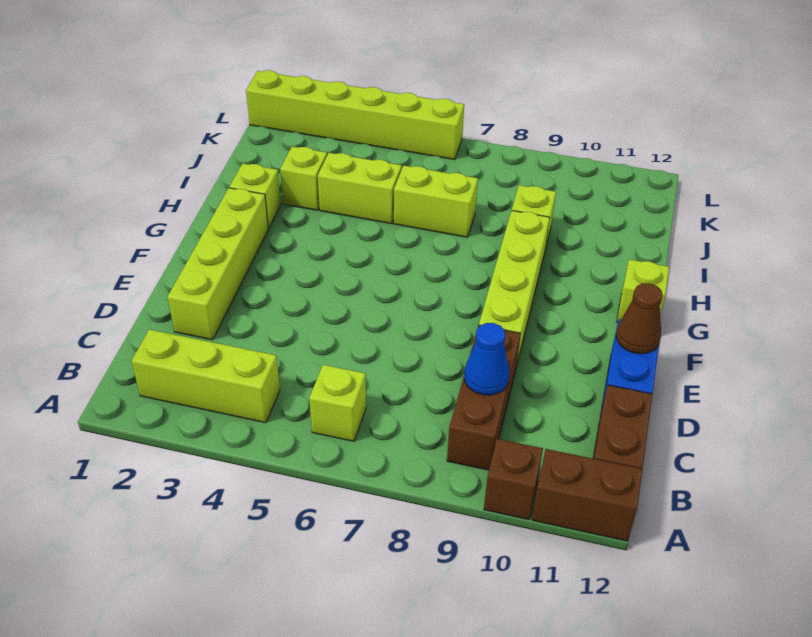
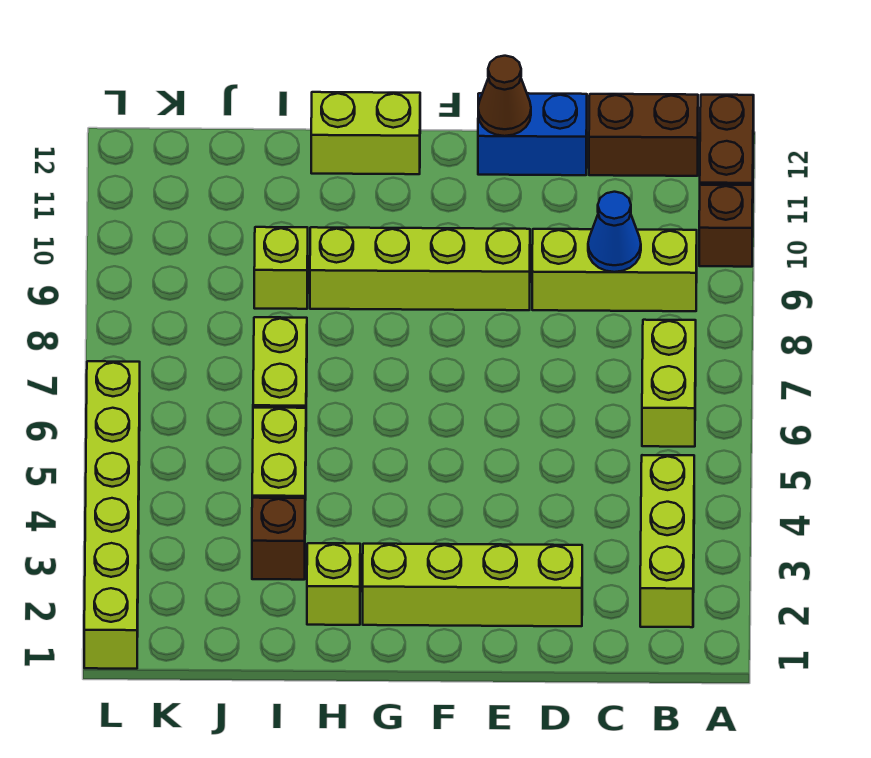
lime 1x1 brick [309,365,366,441] -> lime 1x2 brick [642,320,696,447]
brown 1x3 brick [447,325,521,470] -> lime 1x3 brick [532,229,697,311]
lime 1x1 brick [617,259,669,322] -> lime 1x2 brick [311,92,420,174]
lime 1x1 brick [280,146,327,210] -> brown 1x1 brick [252,498,305,580]

